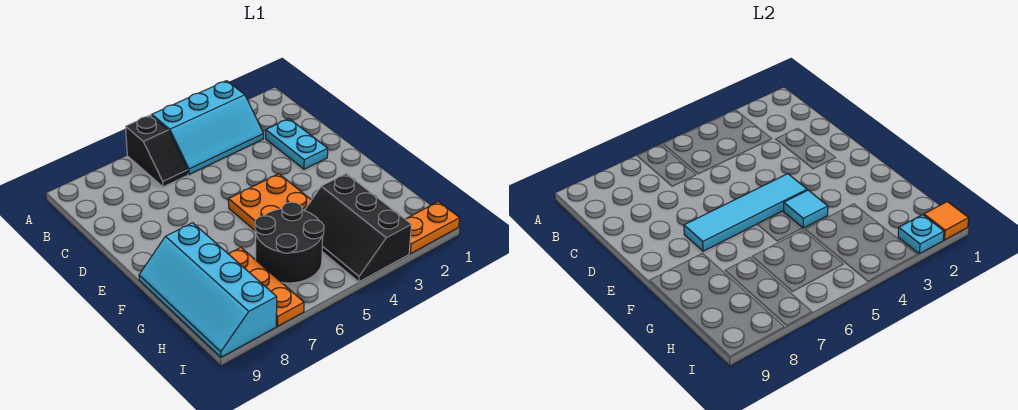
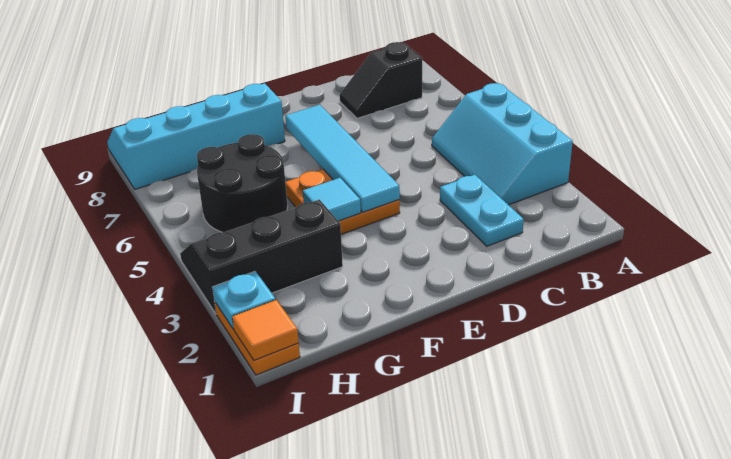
black 1x2 slope [126,115,188,187] -> black 1x2 slope moved to [340,42,422,118]
cyan 1x2 plate [266,119,328,169] -> cyan 1x2 plate turned to [440,175,524,246]
orange 1x3 plate [229,248,304,326] -> none

